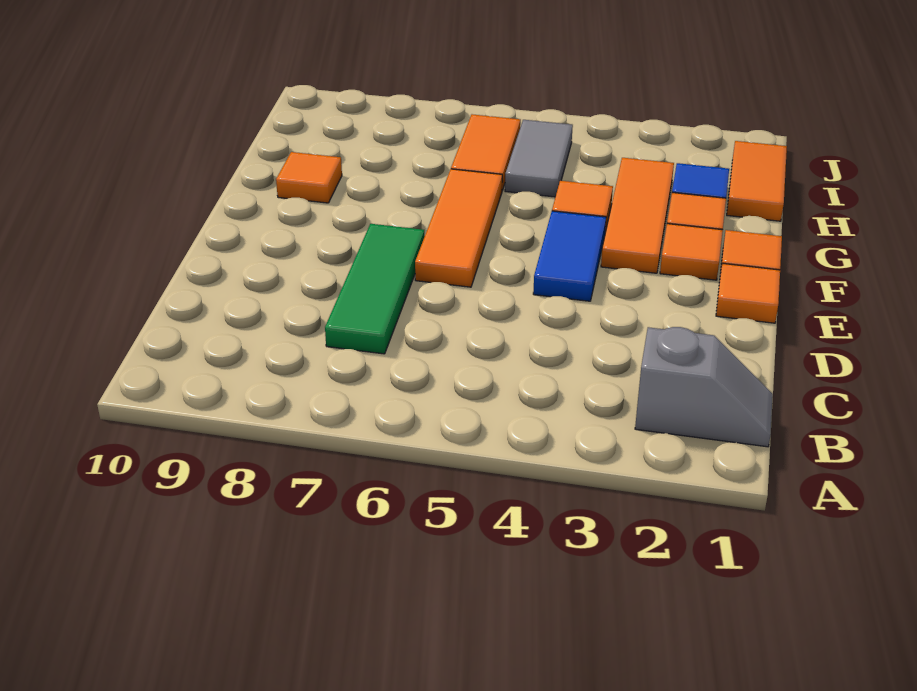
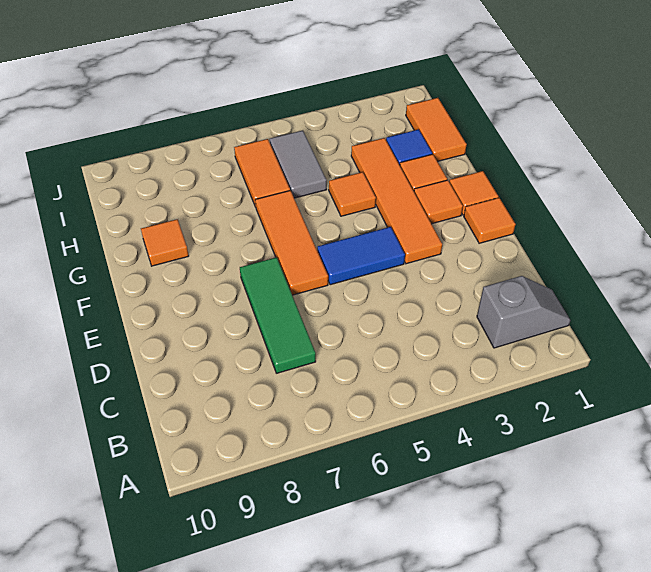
blue 1x2 tile [533,211,606,301] -> blue 1x2 tile turned to [317,227,405,285]
orange 1x3 tile [601,158,674,273] -> orange 1x4 tile [351,138,442,264]

